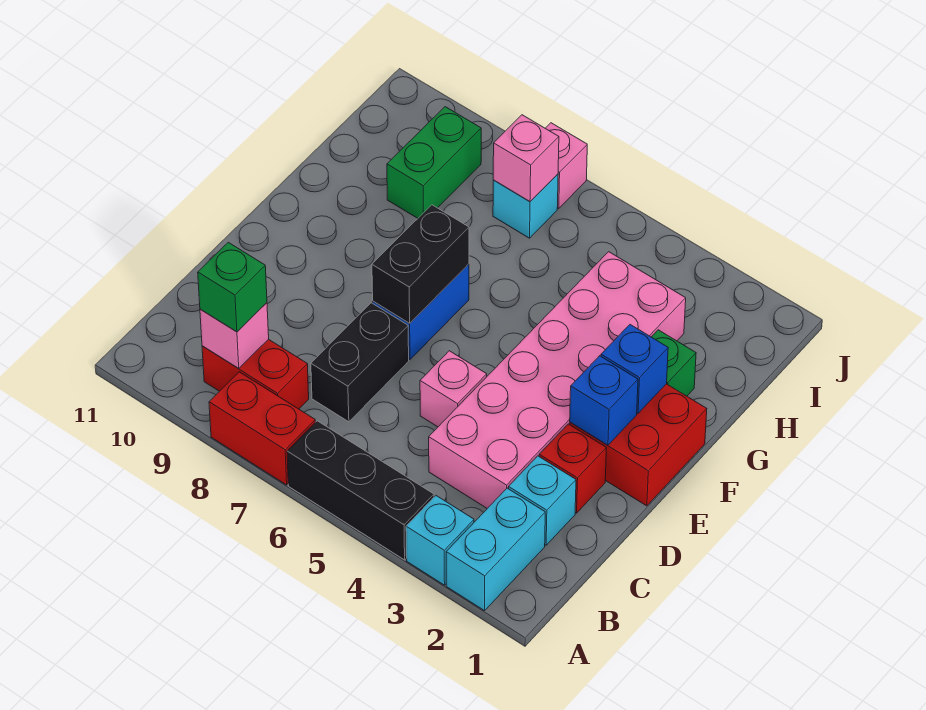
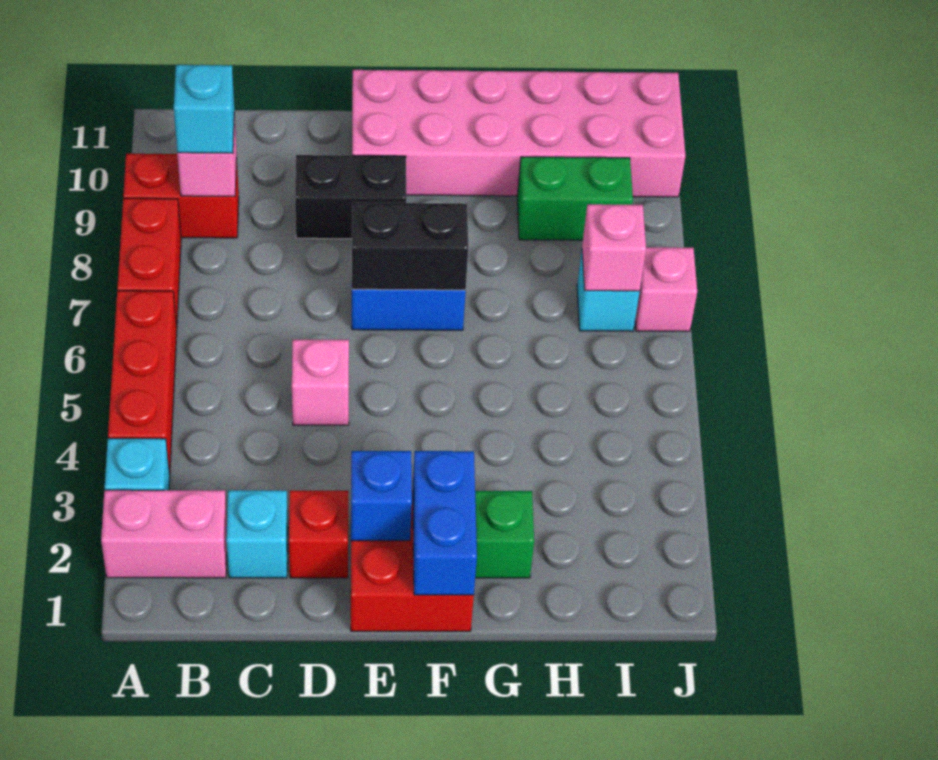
cyan 1x2 brick [446,488,545,611] -> pink 1x2 brick [101,490,227,578]
black 1x3 brick [287,421,434,560] -> red 1x3 brick [108,291,177,474]
red 1x2 brick [202,339,309,409] -> red 1x2 brick turned to [123,154,239,238]
green 1x1 brick [198,242,267,332] -> cyan 1x1 brick [174,65,234,153]
pink 2x6 brick [429,252,686,508] -> pink 2x6 brick moved to [352,70,686,197]
black 1x2 brick [311,303,409,422] -> black 1x2 brick moved to [295,155,406,239]
blue 1x1 brick [601,325,668,413] -> blue 1x2 brick [413,451,477,595]

